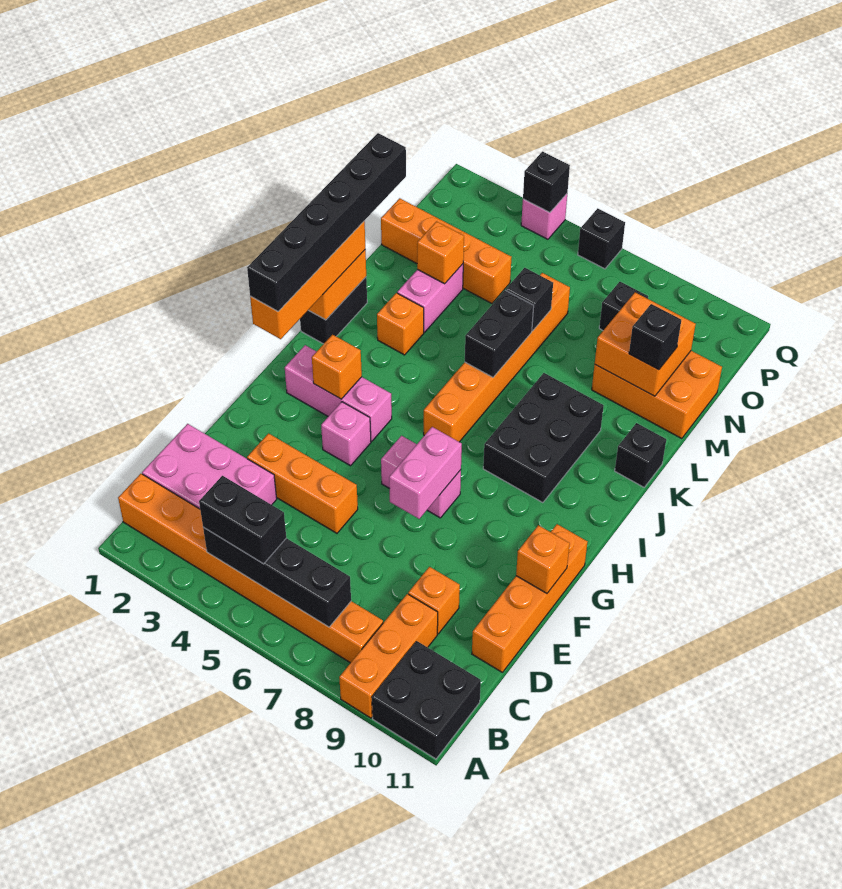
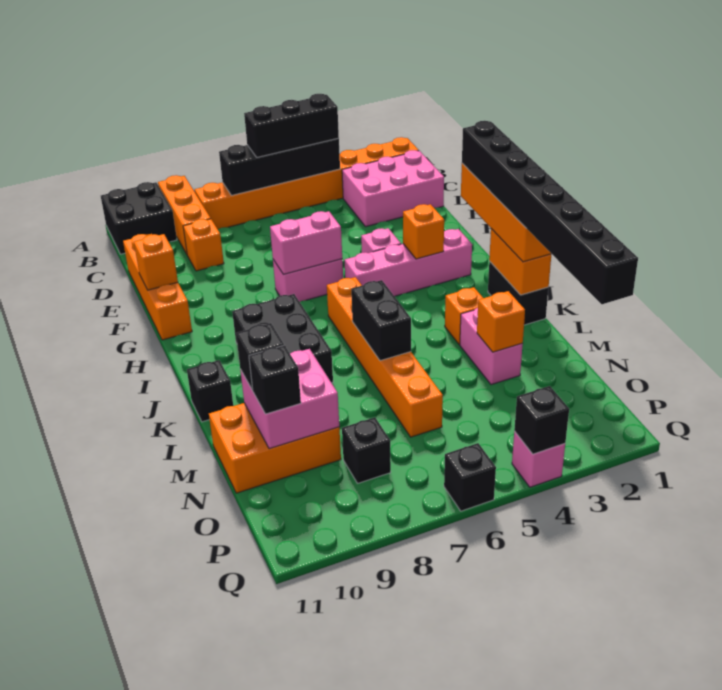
black 1x2 brick [199,476,286,564] -> black 1x3 brick [244,94,339,158]
orange 1x3 brick [247,433,358,533] -> none
pink 1x2 brick [389,427,462,519] -> pink 1x2 brick turned to [270,211,342,275]
black 1x6 brick [247,133,406,311] -> black 1x8 brick [462,121,638,304]
pink 1x3 brick [285,345,392,441] -> pink 1x4 brick [344,229,472,296]
black 1x1 brick [506,268,553,331] -> black 1x1 brick moved to [249,345,301,414]
orange 2x2 brick [595,292,696,396] -> pink 2x2 brick [240,349,339,449]
orange 1x4 brick [381,198,511,303] -> none

